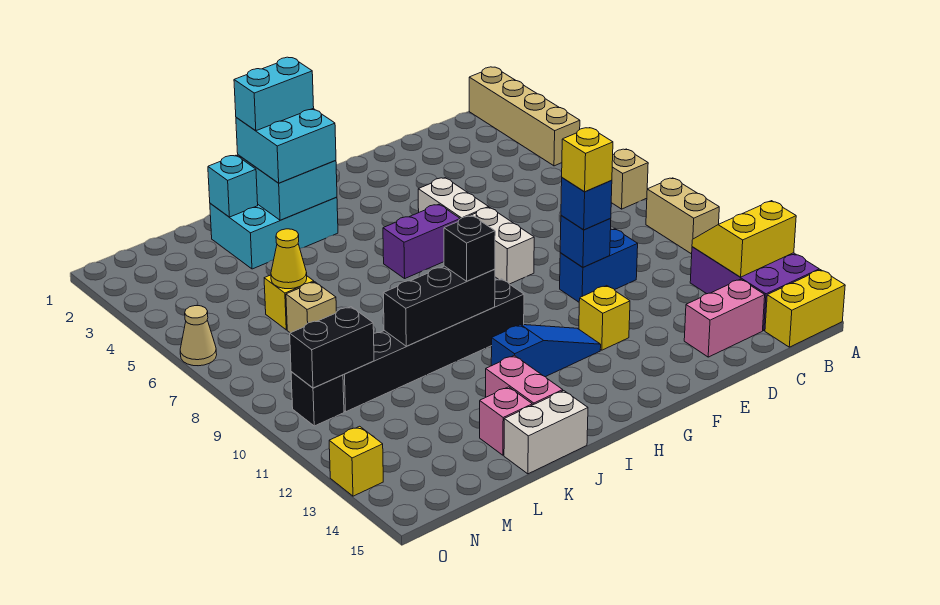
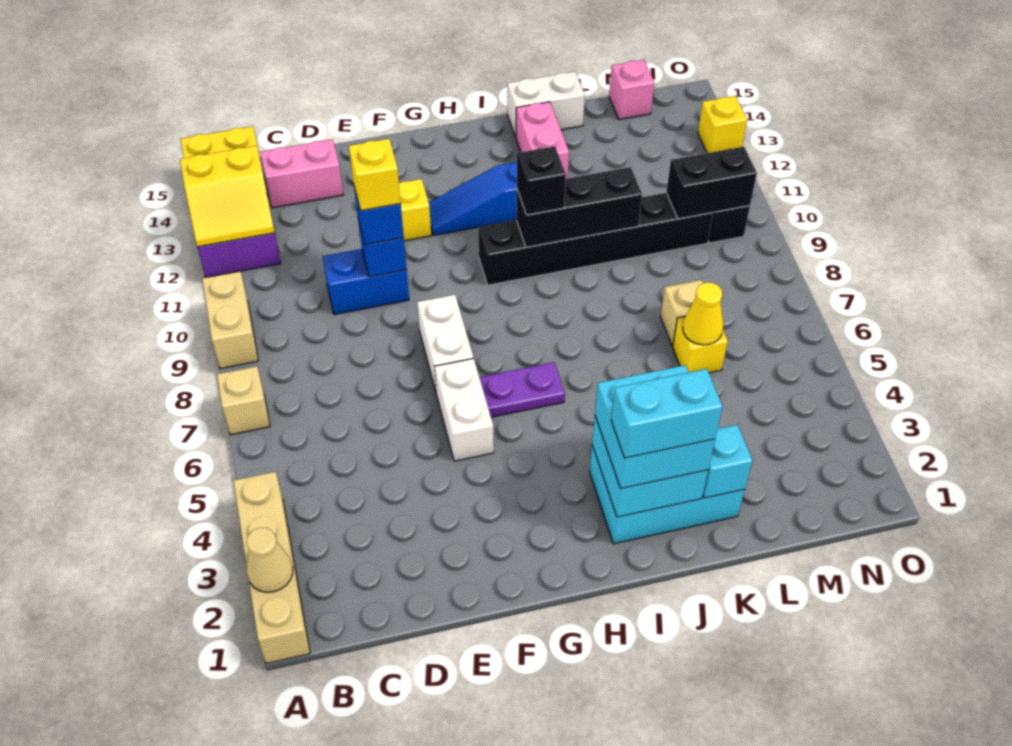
purple 1x2 brick [383,204,460,278] -> purple 1x2 plate [479,362,565,417]
pink 1x1 brick [480,387,532,455] -> pink 1x1 brick moved to [609,60,654,120]
tan 1x1 cone [180,306,217,366] -> tan 1x1 cone moved to [246,528,293,592]

